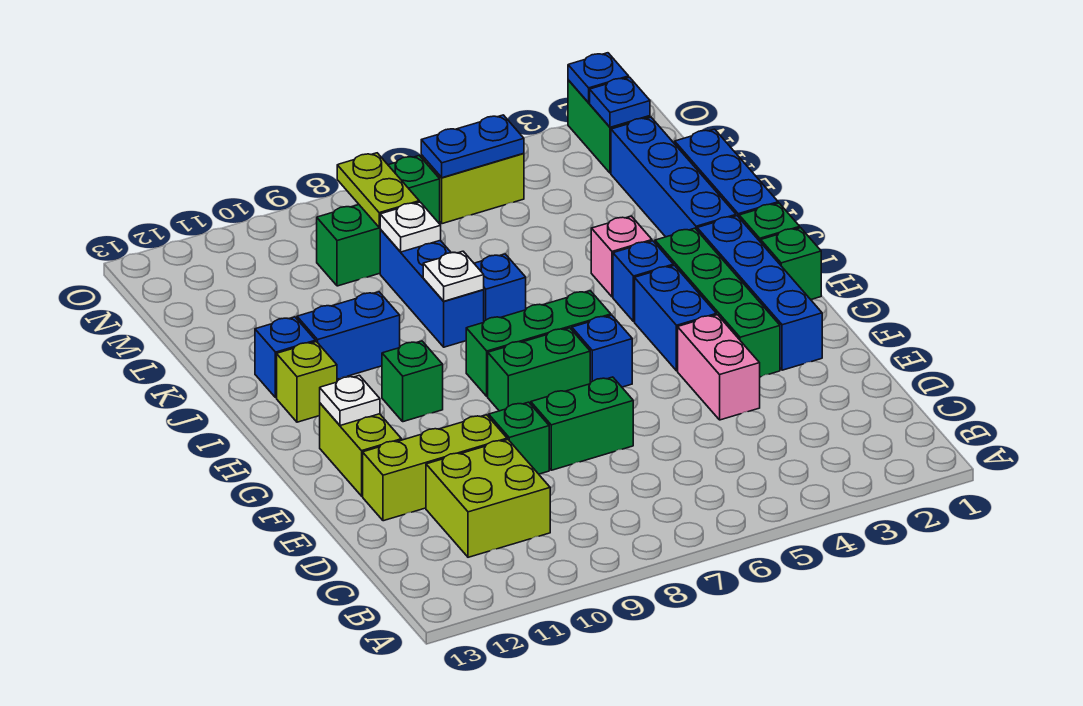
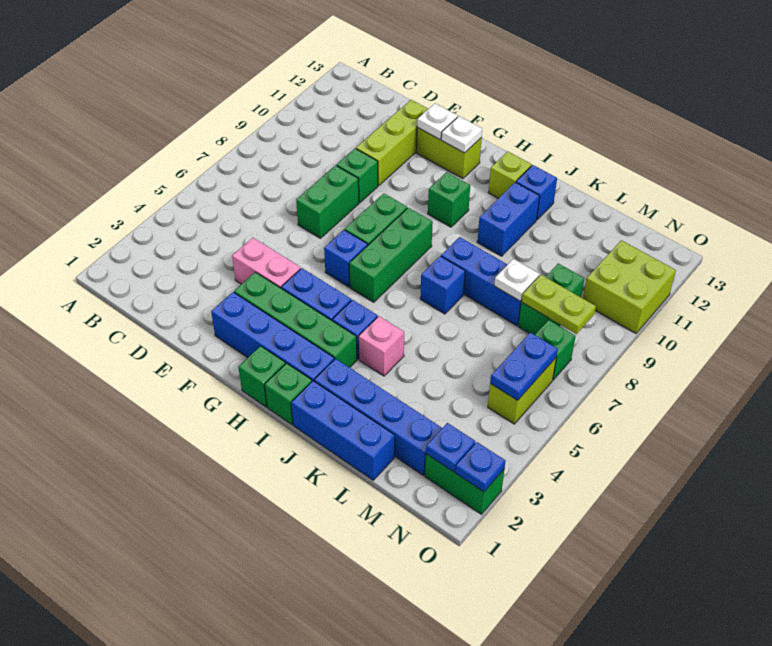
lime 2x2 brick [426,440,550,557] -> lime 2x2 brick moved to [583,240,676,333]
white 1x1 plate [423,251,484,301] -> white 1x1 plate moved to [417,104,458,140]

